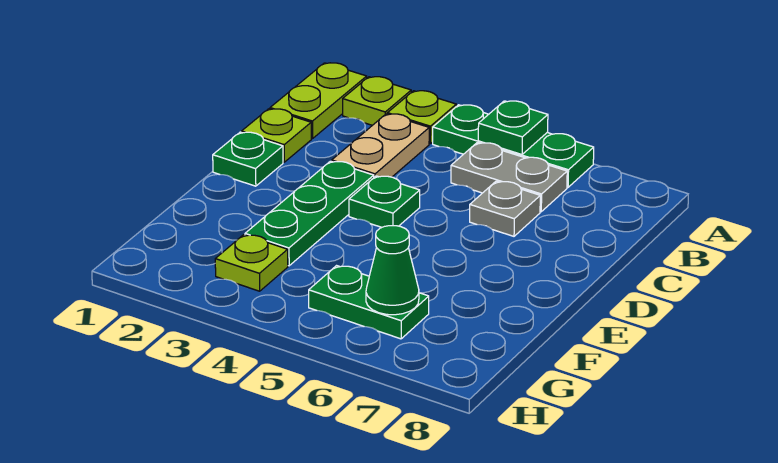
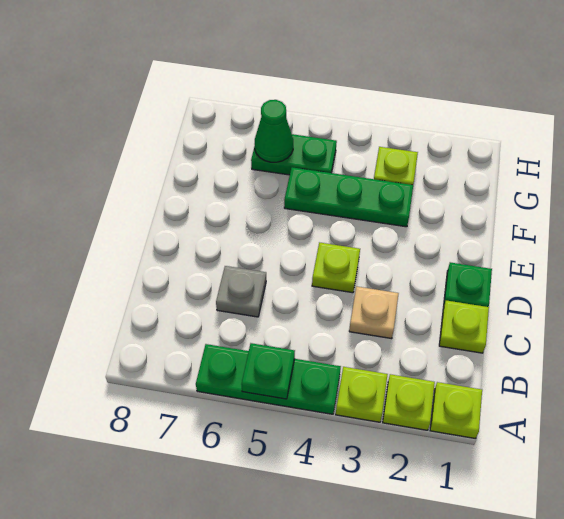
lime 1x2 plate [270,63,367,138] -> lime 1x1 plate [430,382,482,439]
tan 1x2 plate [332,114,429,177] -> tan 1x1 plate [349,287,399,339]
grey 1x2 plate [451,143,567,212] -> none
green 1x3 plate [245,161,374,266] -> green 1x3 plate turned to [284,167,413,227]
green 1x1 plate [349,176,420,227] -> lime 1x1 plate [312,242,360,293]

